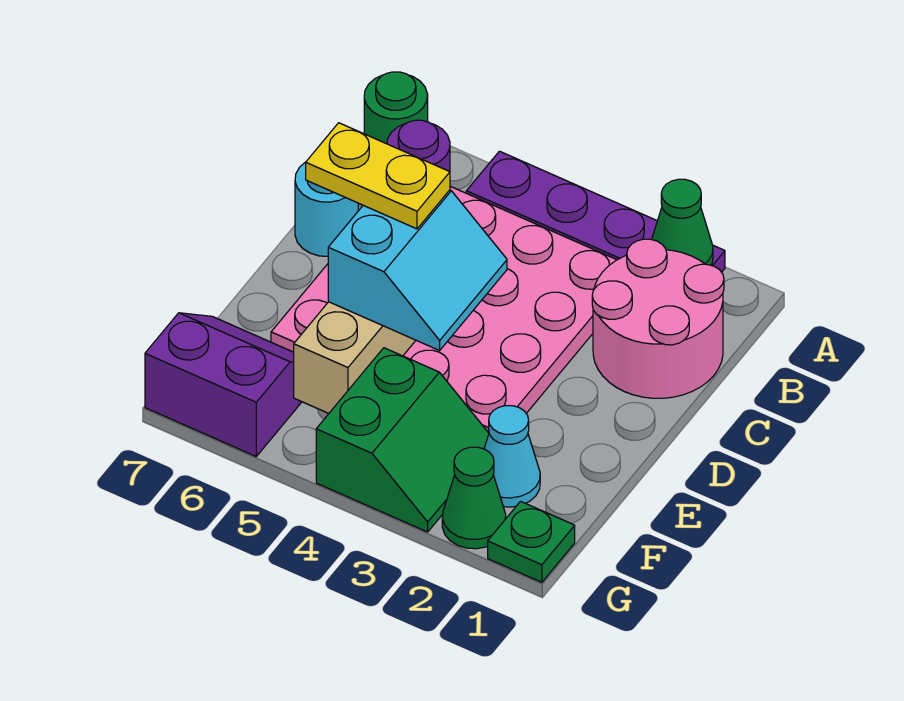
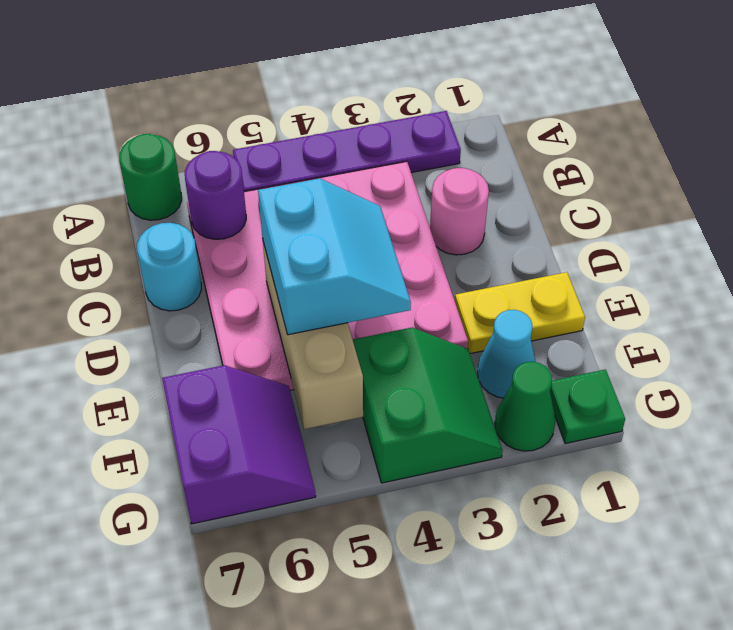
green 1x1 cone [652,179,713,265] -> none
pink 2x2 round brick [592,239,724,398] -> pink 1x1 round brick [430,168,489,255]
yellow 1x2 plate [306,123,450,229] -> yellow 1x2 plate moved to [455,272,585,354]
purple 2x2 slope [145,313,301,456] -> purple 2x2 slope turned to [162,365,316,524]

